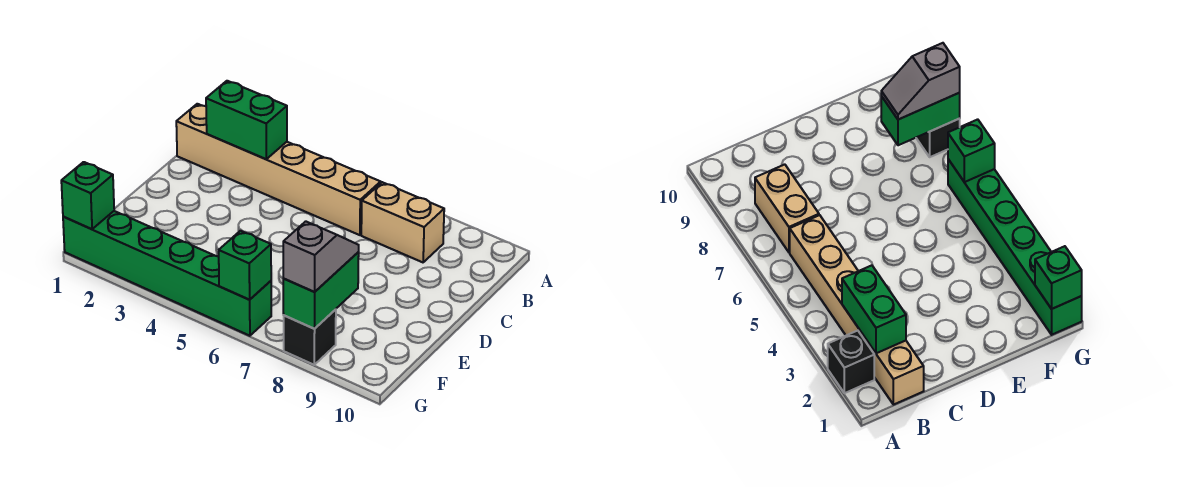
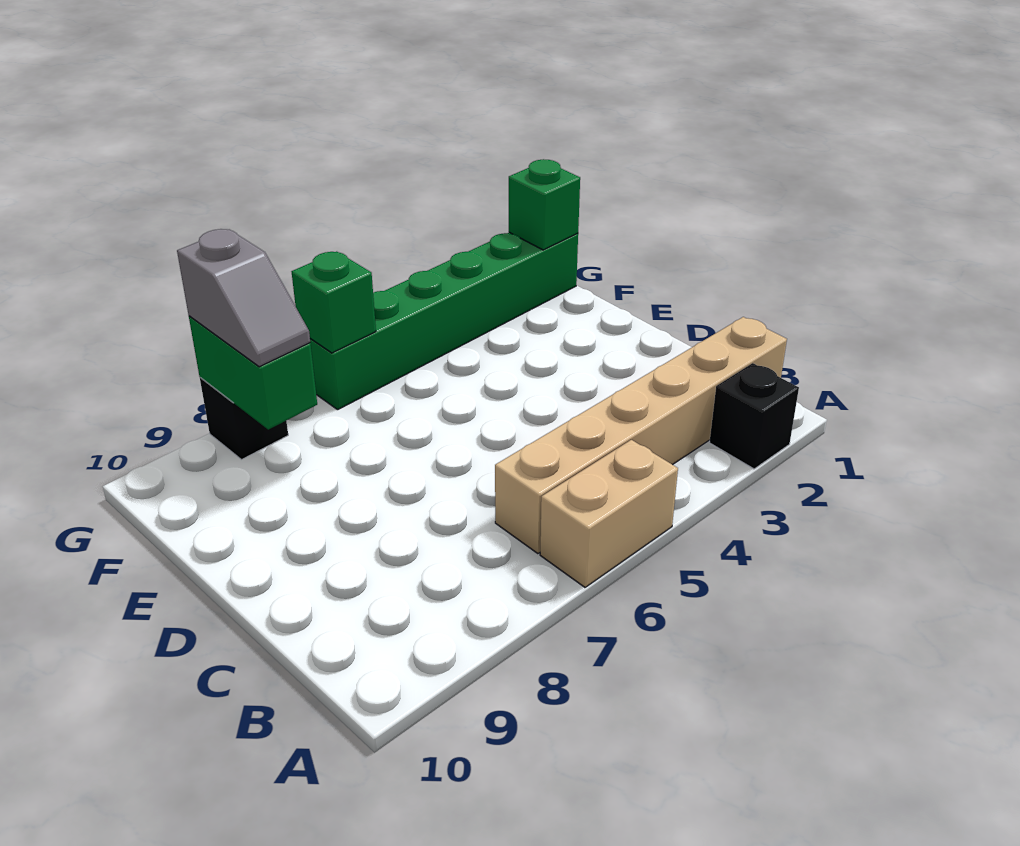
green 1x2 brick [206,81,287,159] -> none
tan 1x2 brick [361,182,444,262] -> tan 1x2 brick moved to [540,440,678,587]

